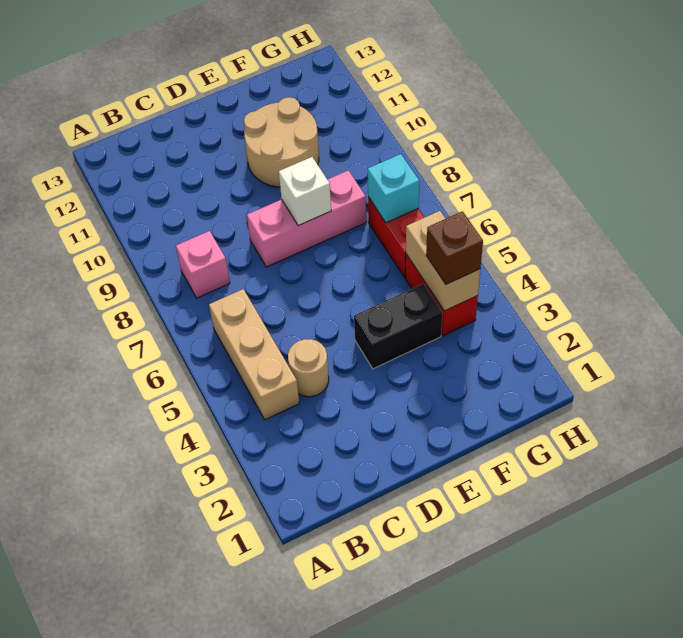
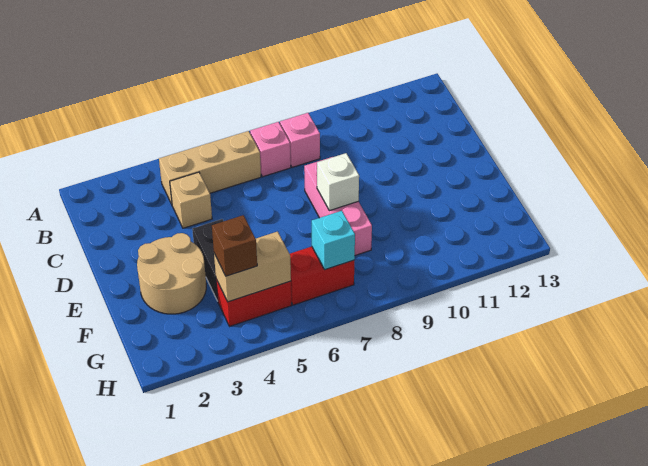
none -> pink 1x1 brick [250,122,291,177]
tan 1x1 round brick [288,339,329,397] -> tan 1x1 brick [170,172,212,228]
tan 2x2 round brick [244,97,319,187] -> tan 2x2 round brick moved to [137,233,206,314]

